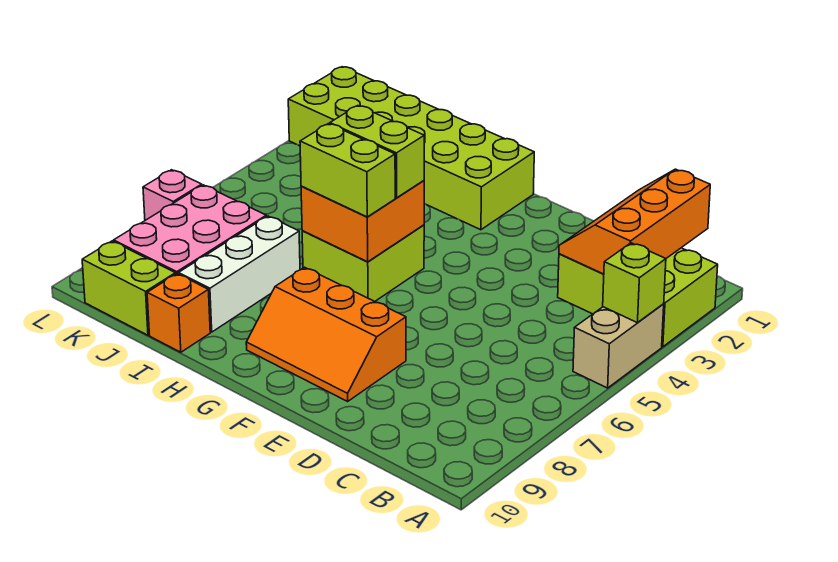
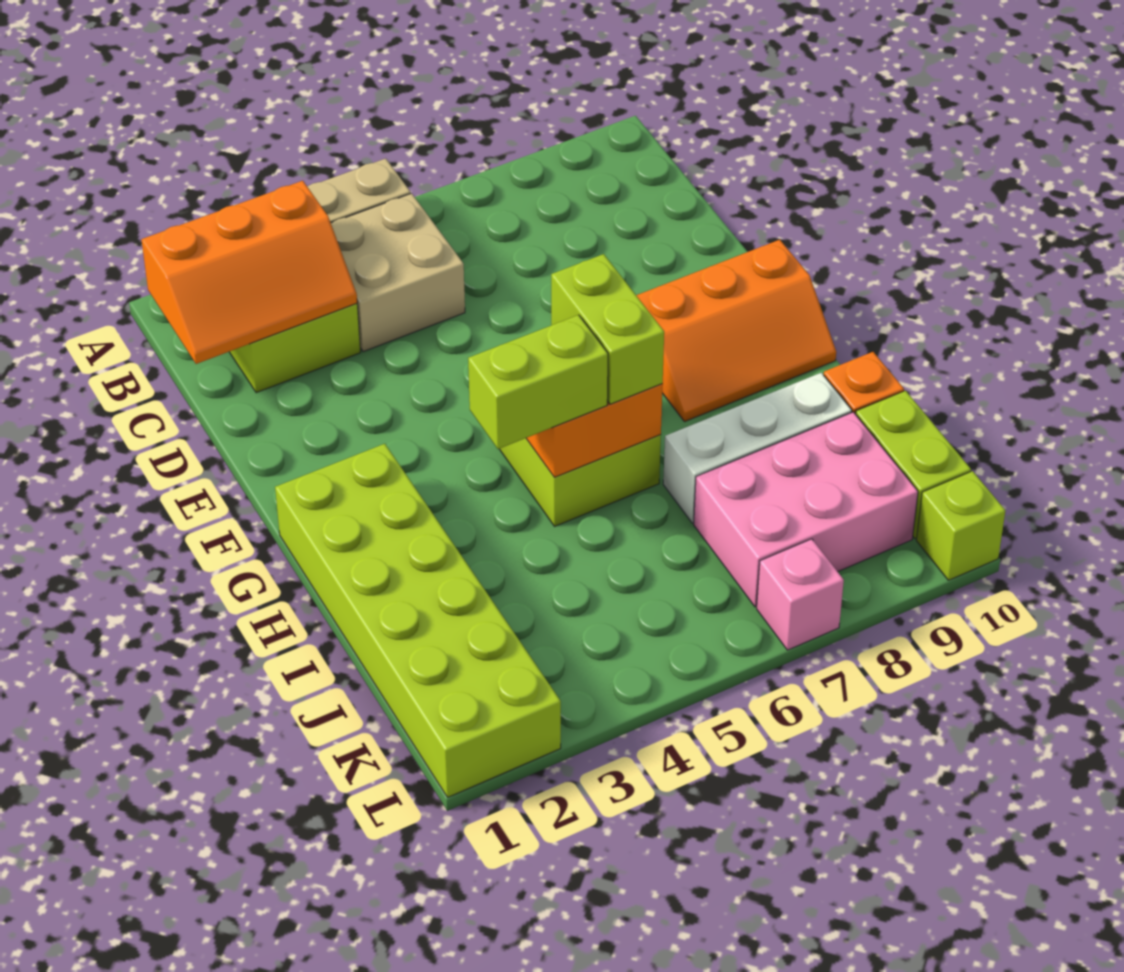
lime 1x1 brick [603,243,666,323] -> lime 1x1 brick moved to [916,471,1005,580]
none -> tan 2x2 brick [331,193,465,352]
orange 2x3 slope [246,267,406,401] -> orange 2x3 slope turned to [636,240,836,422]
lime 1x2 brick [330,106,424,198] -> lime 1x2 brick turned to [468,315,608,449]

